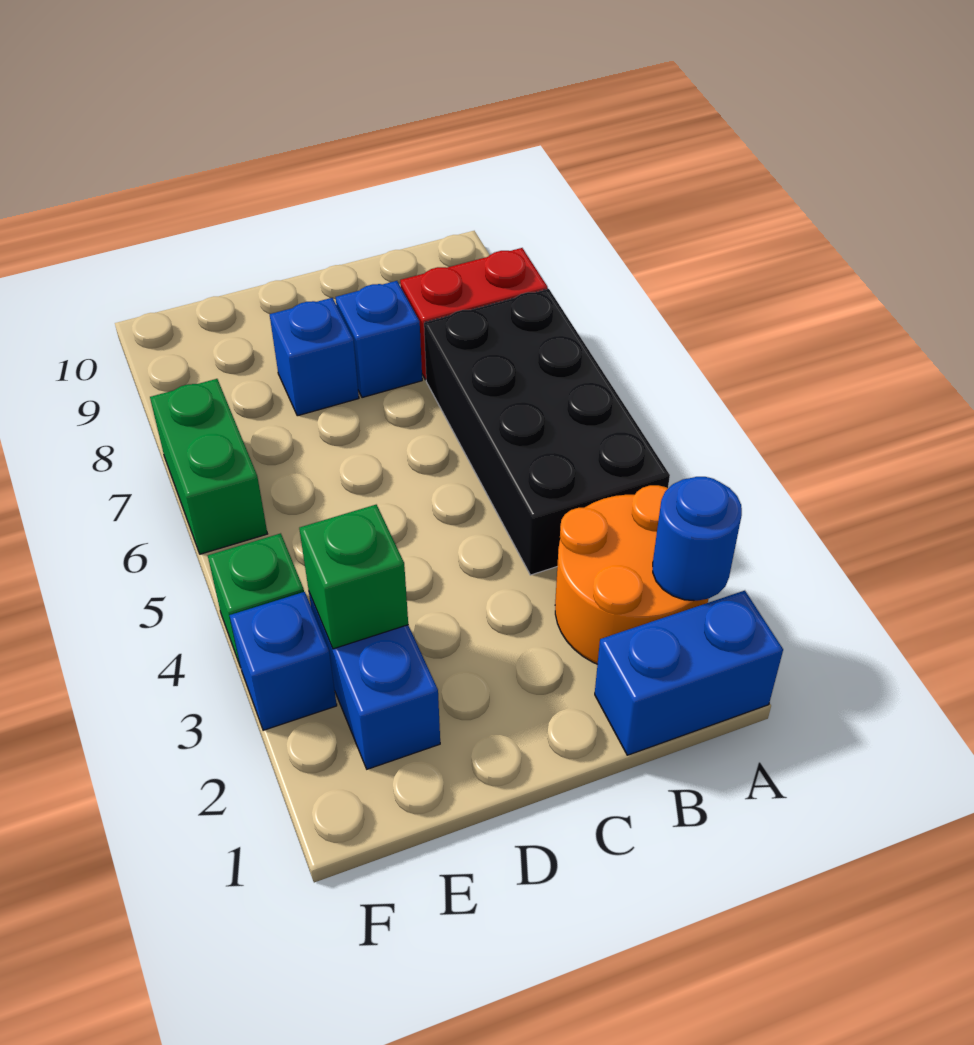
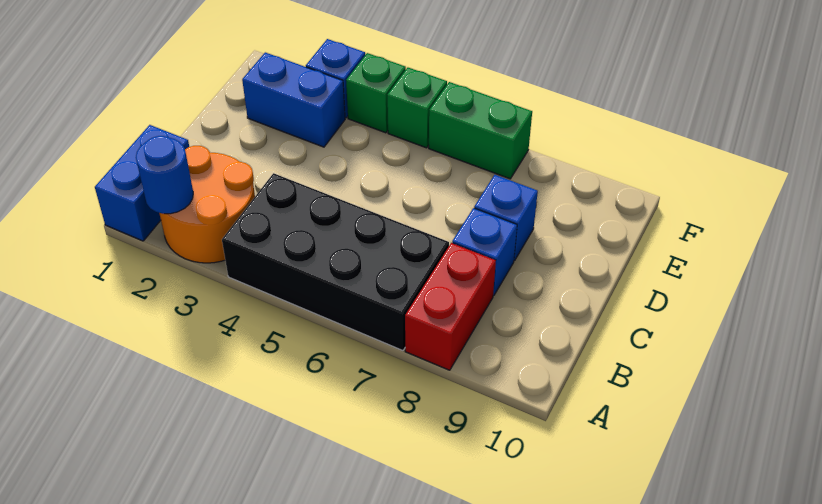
green 1x1 brick [299,505,408,649] -> green 1x1 brick moved to [387,68,447,148]

